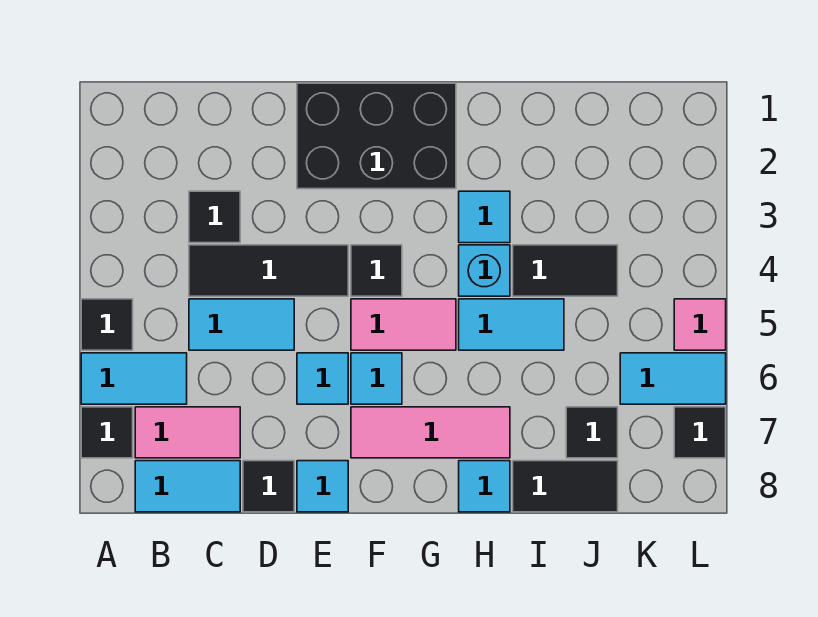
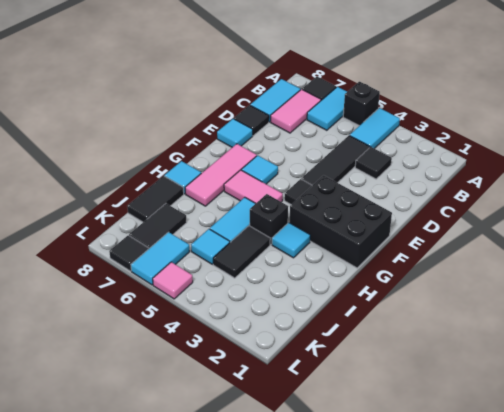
black 1x1 tile [81,299,133,350] -> black 1x1 brick [343,82,380,126]
cyan 1x2 tile [189,299,294,350] -> cyan 1x2 tile moved to [350,108,400,149]
black 2x3 brick [297,83,456,189] -> black 2x3 brick turned to [290,175,392,268]
cyan 1x1 tile [297,353,348,404] -> cyan 1x1 tile moved to [191,229,230,264]
pink 1x2 tile [351,299,456,350] -> pink 1x2 tile turned to [224,170,283,203]
cyan 1x1 brick [459,245,510,296] -> black 1x1 brick [250,194,288,245]
black 1x1 tile [566,407,618,458] -> black 1x2 tile [129,204,187,249]

